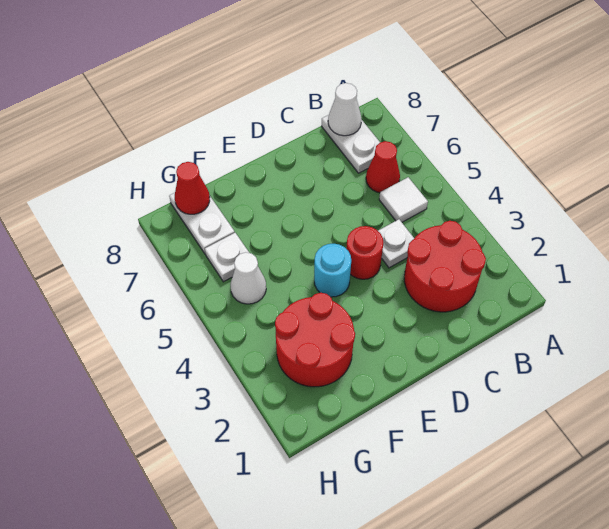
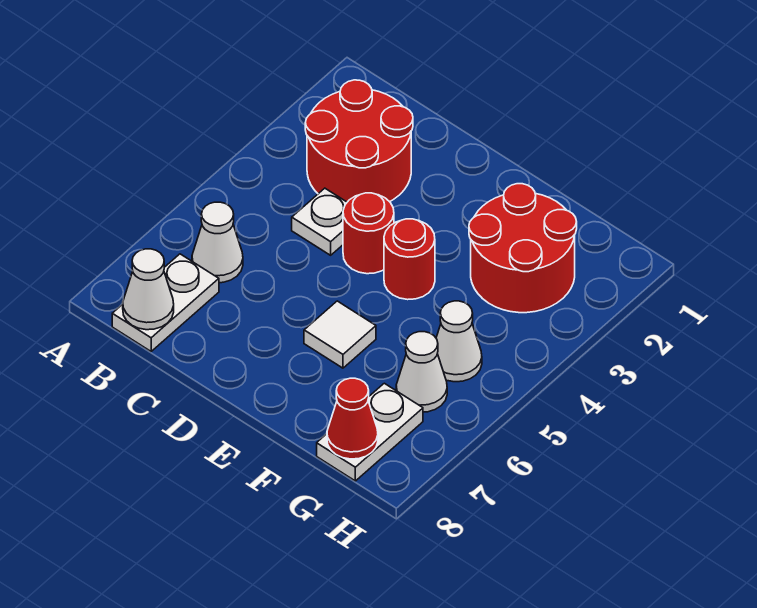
white 1x1 tile [379,177,428,222] -> white 1x1 tile moved to [304,301,376,368]
red 1x1 cone [366,141,400,193] -> white 1x1 cone [192,202,243,283]
cyan 1x1 round brick [314,244,351,297] -> red 1x1 round brick [384,219,435,300]
white 1x1 plate [205,233,249,282] -> white 1x1 cone [396,332,447,412]

